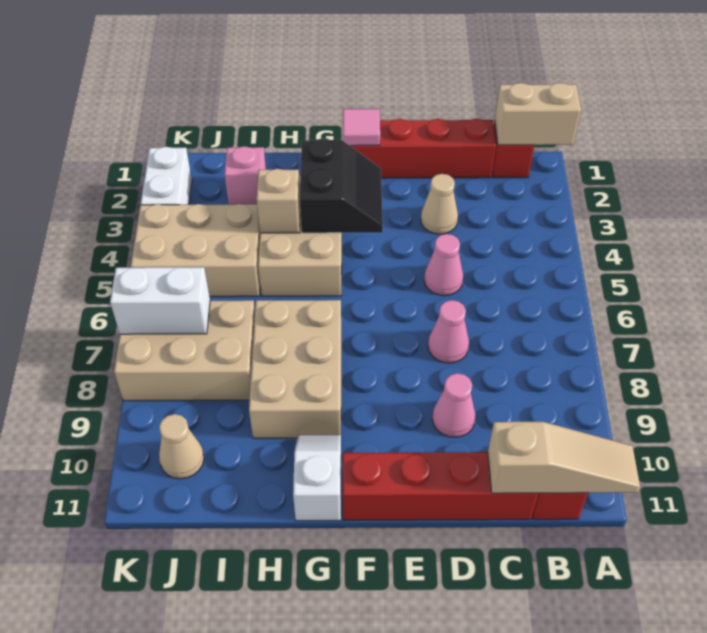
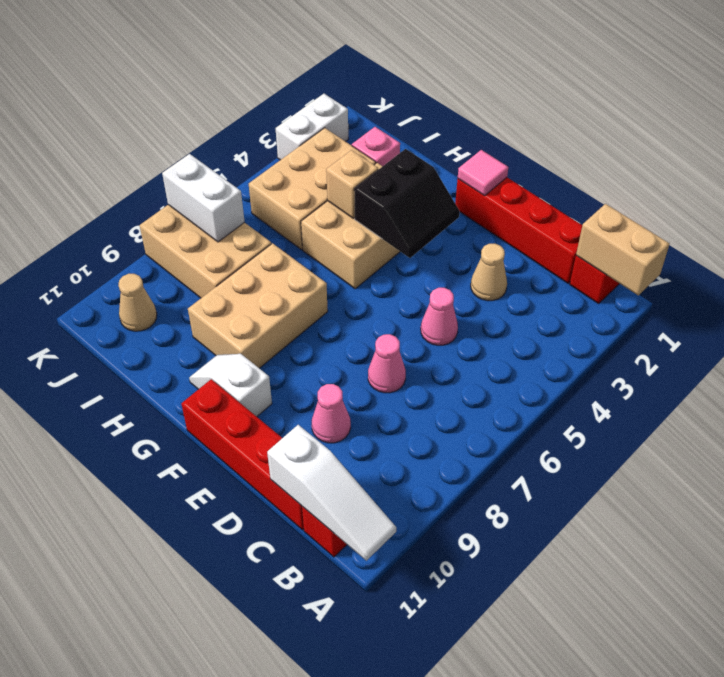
tan 1x3 slope [488,422,640,493] -> white 1x3 slope [267,425,396,561]
white 1x2 slope [293,435,341,521] -> white 1x2 slope turned to [189,354,272,417]
tan 2x3 brick [131,204,260,297] -> tan 2x3 brick turned to [249,128,376,250]

